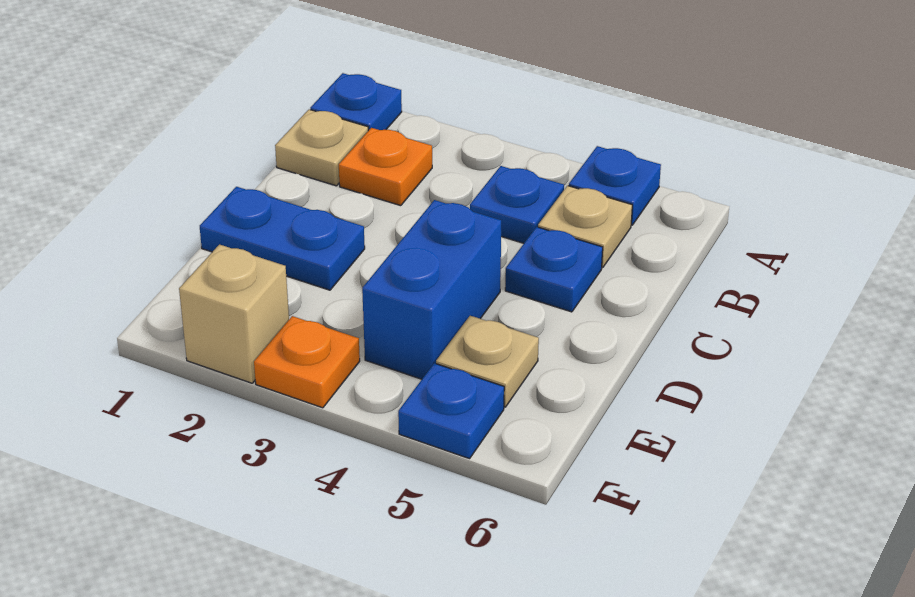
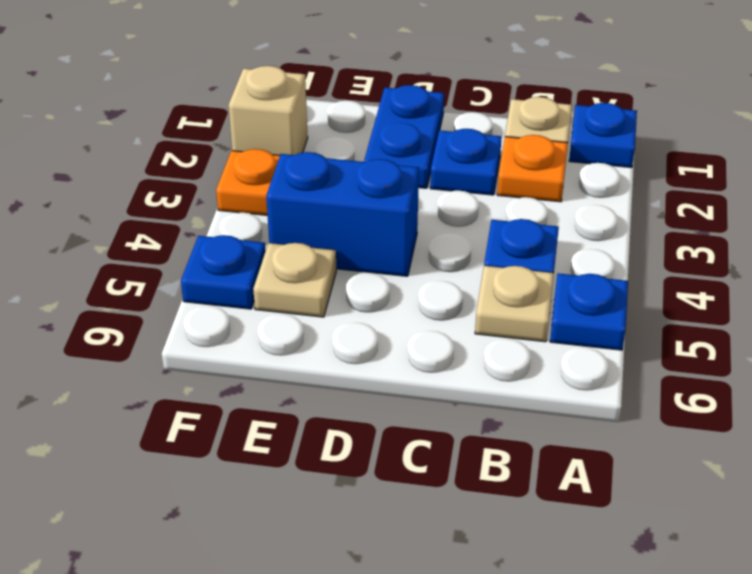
blue 1x1 plate [505,227,603,312] -> blue 1x1 plate moved to [430,129,502,195]

